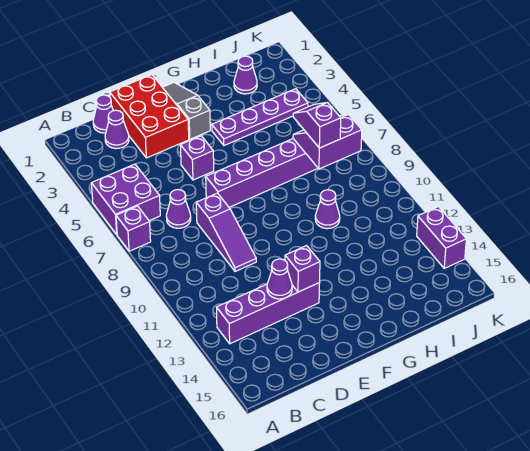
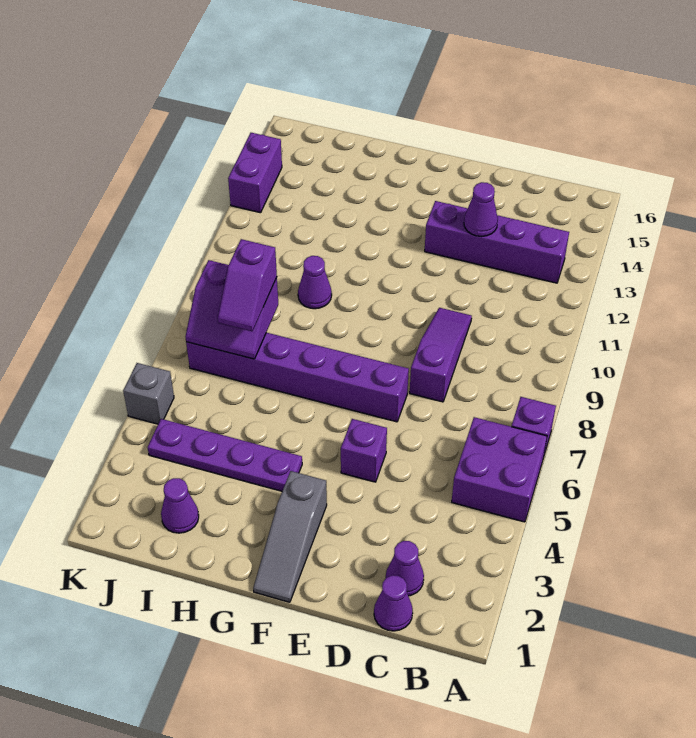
purple 1x1 cone [166,190,191,228] -> none
red 2x3 brick [110,75,189,158] -> none
purple 1x1 brick [285,245,320,292] -> none
none -> grey 1x1 brick [123,363,174,424]

